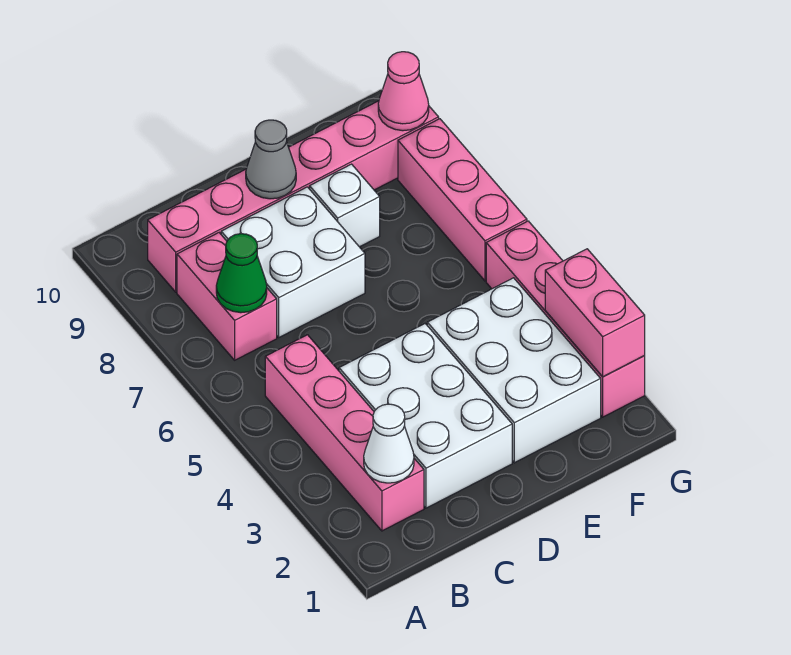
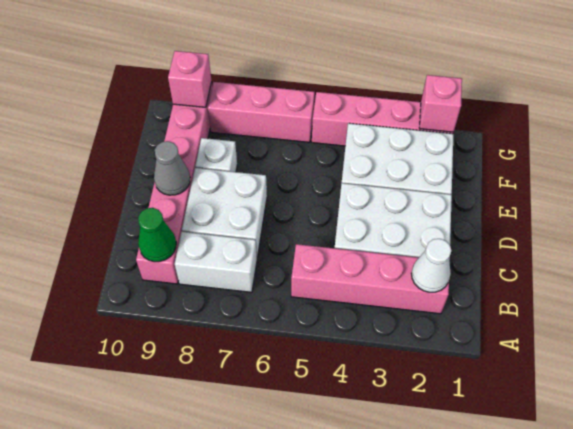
pink 1x2 brick [177,233,277,360] -> white 1x2 brick [175,232,257,292]
green 1x1 cone [216,234,267,313] -> green 1x1 cone moved to [138,208,176,262]
pink 1x2 brick [545,249,645,377] -> pink 1x1 brick [420,75,462,132]
pink 1x1 cone [378,52,429,131] -> pink 1x1 brick [168,51,212,107]

